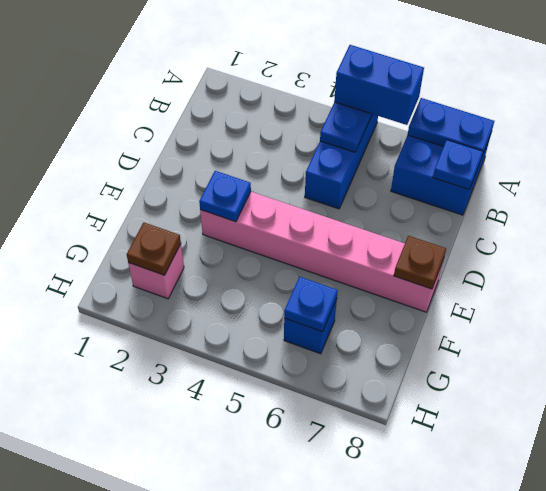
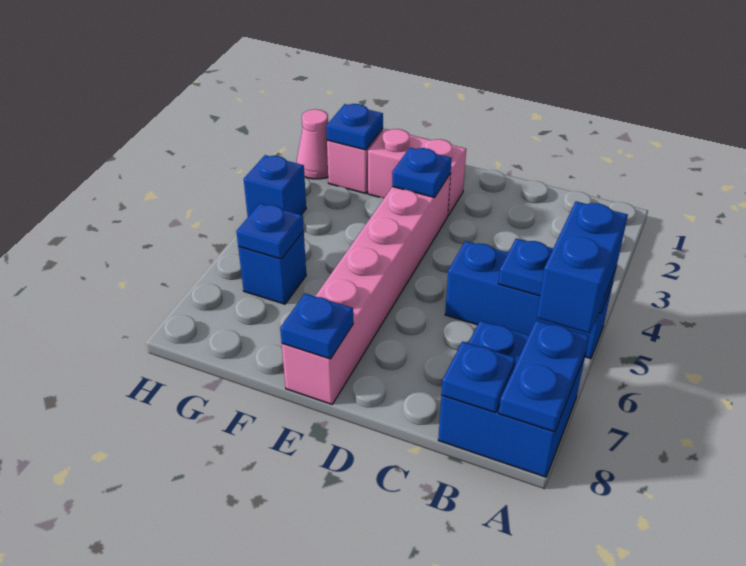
none -> pink 1x2 brick [368,129,466,215]
brown 1x1 plate [394,236,446,289] -> blue 1x1 plate [280,293,353,359]
brown 1x1 plate [127,223,181,275] -> blue 1x1 plate [326,104,383,150]
none -> pink 1x1 cone [297,109,328,179]
none -> blue 1x1 brick [244,155,306,217]

